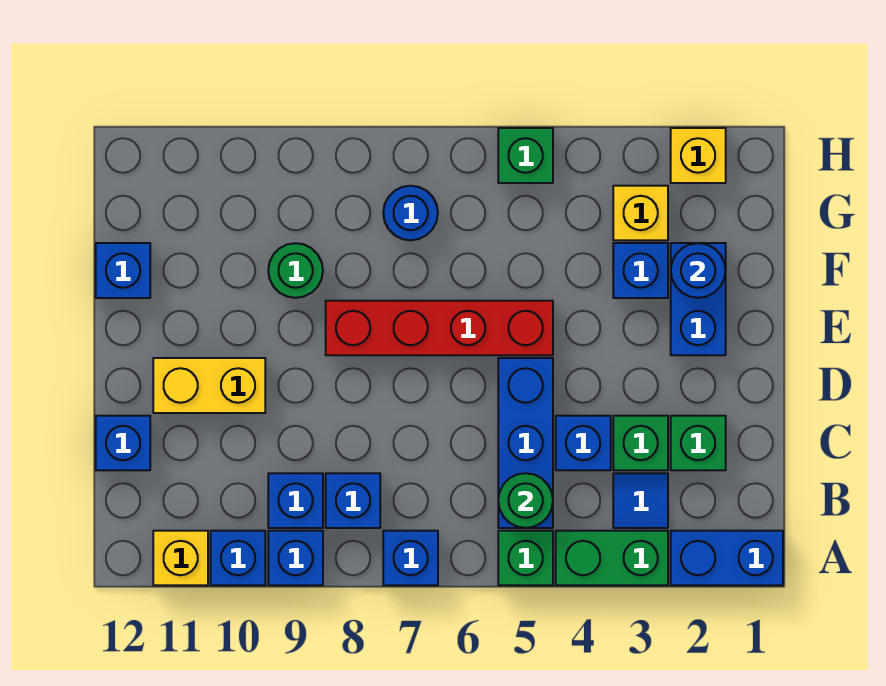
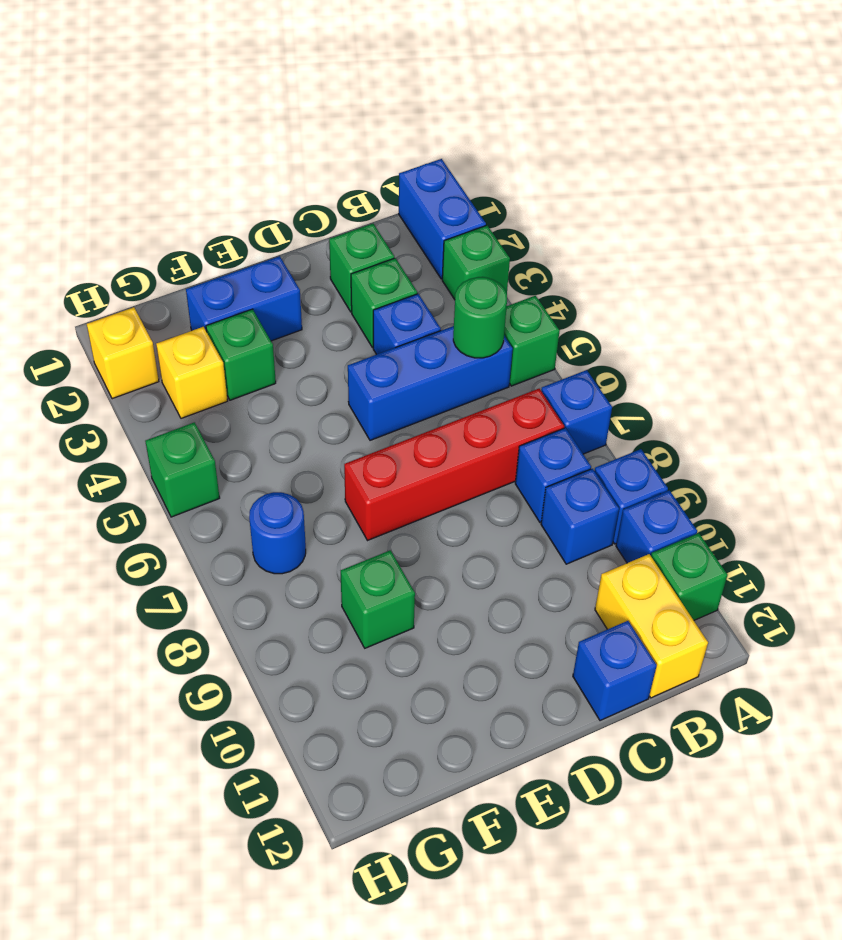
green 1x2 brick [556,531,668,585] -> green 1x1 brick [442,225,510,300]
yellow 1x1 brick [153,531,208,585] -> green 1x1 brick [651,533,728,620]
blue 1x1 tile [613,473,668,528] -> none
yellow 1x2 brick [153,358,265,413] -> yellow 1x2 brick moved to [595,554,708,698]
red 1x4 brick [326,301,553,355] -> red 1x4 brick turned to [344,389,564,541]
blue 1x1 round brick [671,243,726,298] -> none
blue 1x1 brick [613,243,668,298] -> green 1x1 brick [206,309,276,400]
green 1x1 round brick [268,243,323,298] -> green 1x1 brick [341,550,415,648]
blue 1x1 brick [96,243,150,298] -> none

